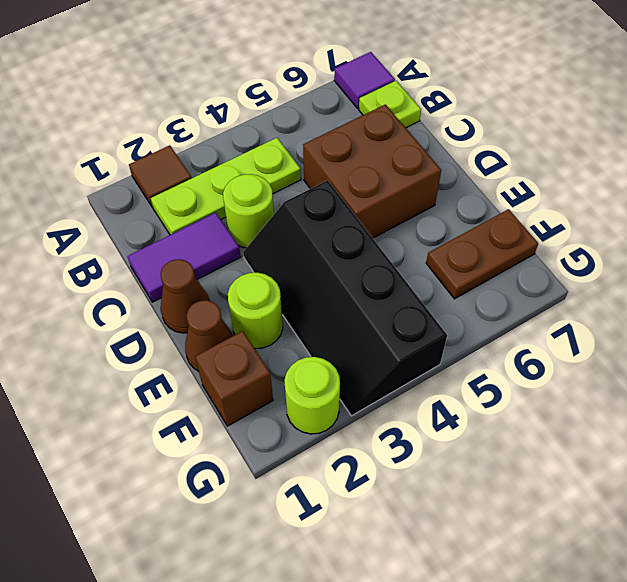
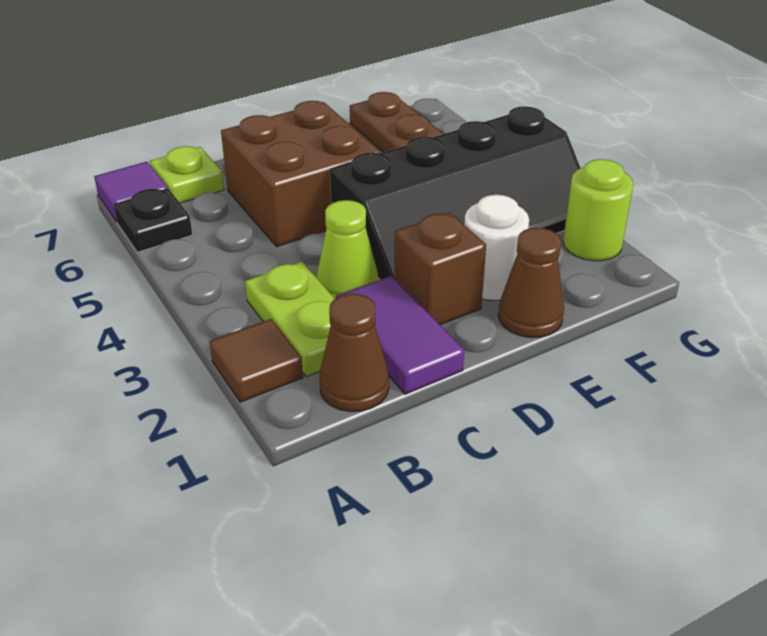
none -> black 1x1 plate [114,188,192,252]
lime 1x3 plate [151,138,301,235] -> lime 1x2 plate [245,262,335,377]
lime 1x1 round brick [223,174,274,248] -> lime 1x1 cone [317,200,378,299]
brown 1x1 cone [161,259,210,333] -> brown 1x1 cone moved to [320,294,389,412]
lime 1x1 round brick [228,273,283,349] -> white 1x1 round brick [464,195,529,300]
brown 1x1 brick [195,331,273,426] -> brown 1x1 brick moved to [395,212,486,325]

